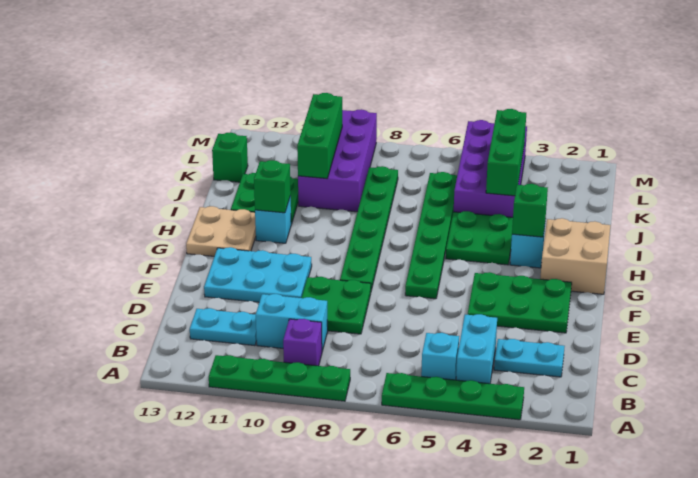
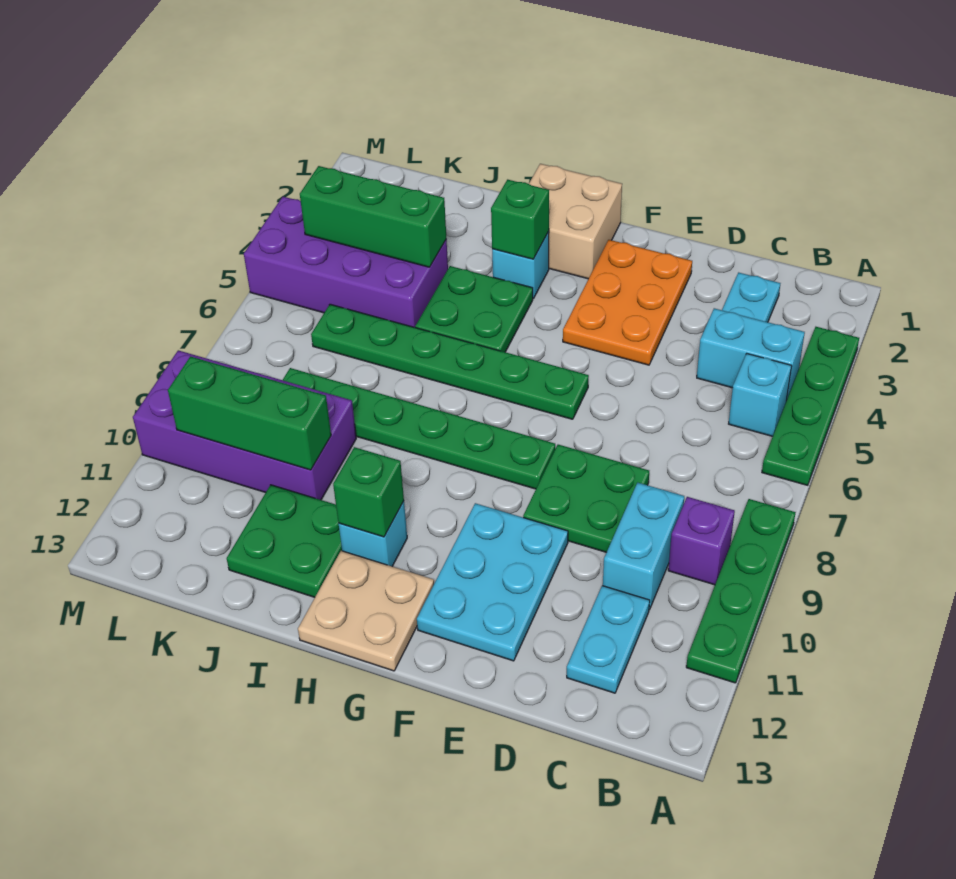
green 2x3 plate [468,272,572,333] -> orange 2x3 plate [563,240,692,365]
green 1x1 brick [212,133,248,182] -> none

